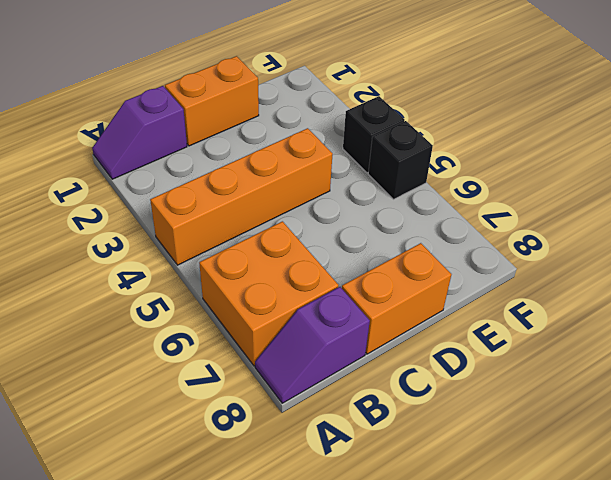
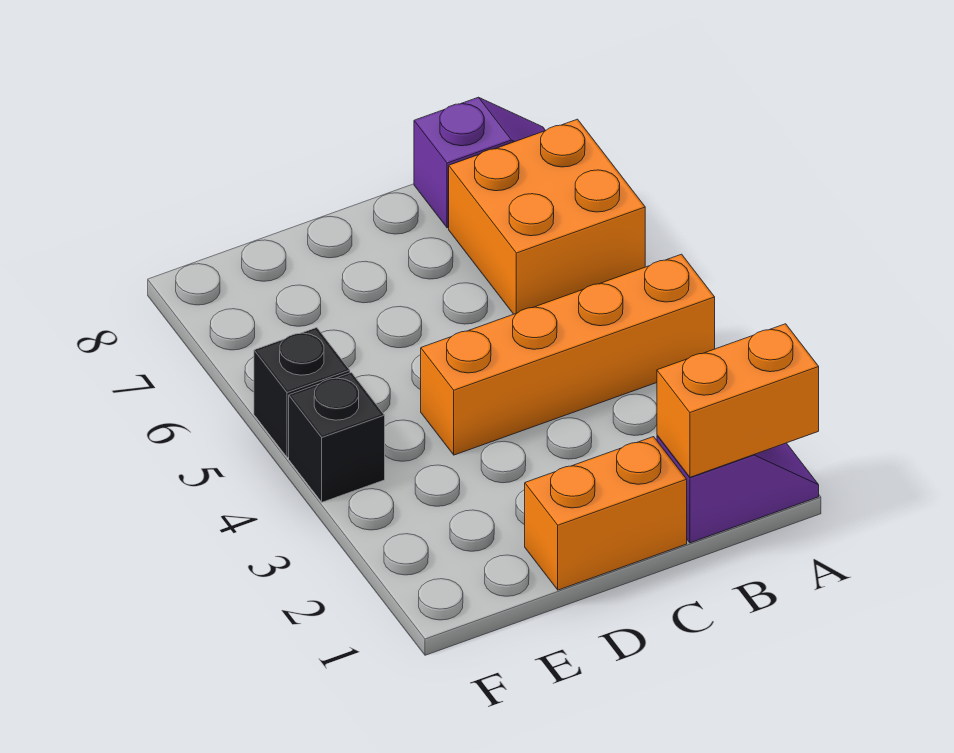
orange 1x2 brick [342,243,451,354] -> orange 1x2 brick moved to [657,324,819,477]

